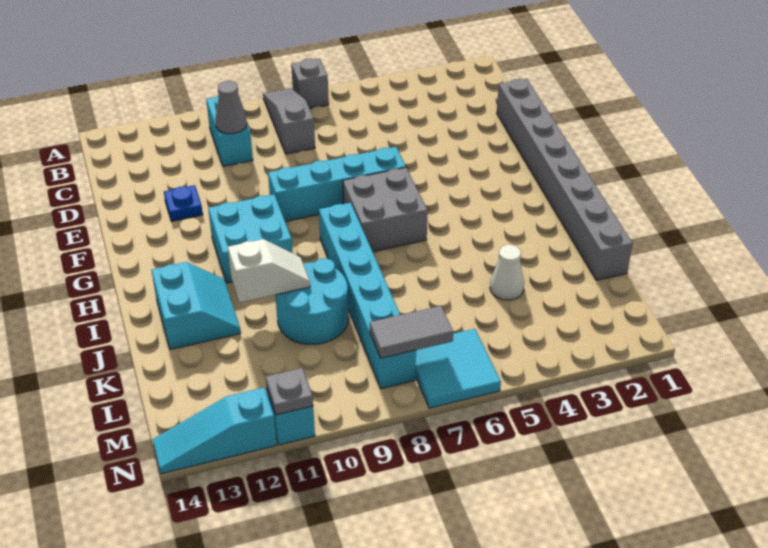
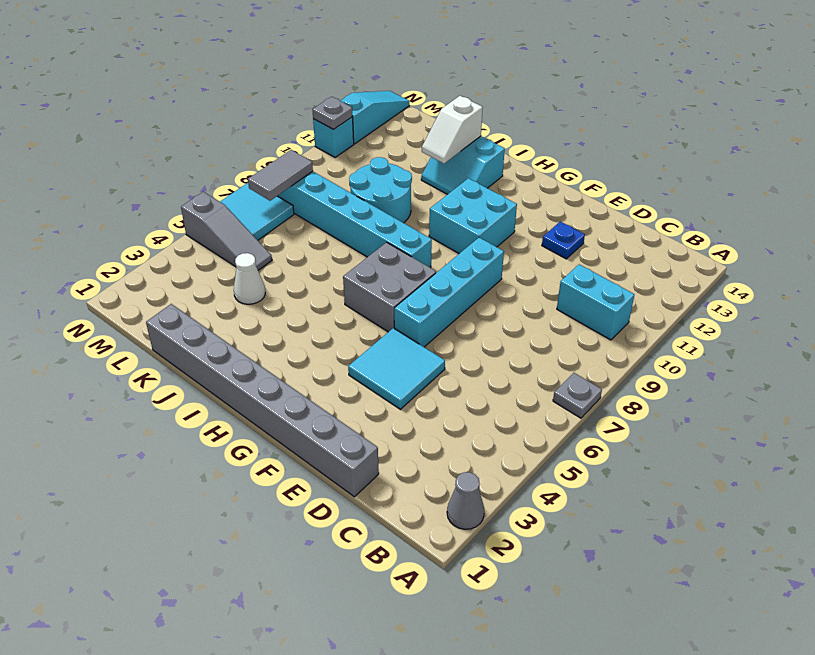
grey 1x1 brick [291,59,329,109] -> grey 1x1 plate [553,373,602,418]
grey 1x3 slope [263,88,315,154] -> grey 1x3 slope moved to [181,192,272,270]
grey 1x1 cone [215,81,247,134] -> grey 1x1 cone moved to [447,472,484,529]
none -> cyan 2x2 tile [348,328,445,409]
white 1x2 slope [228,239,310,303] -> white 1x2 slope moved to [422,96,483,164]

